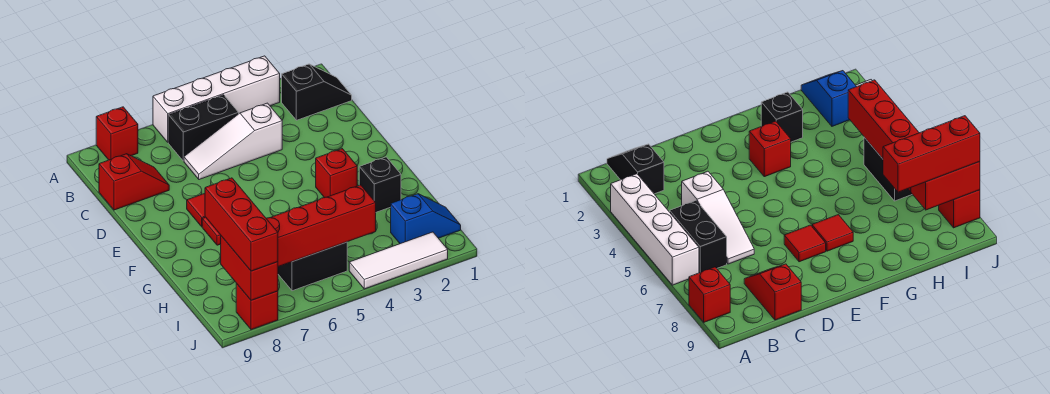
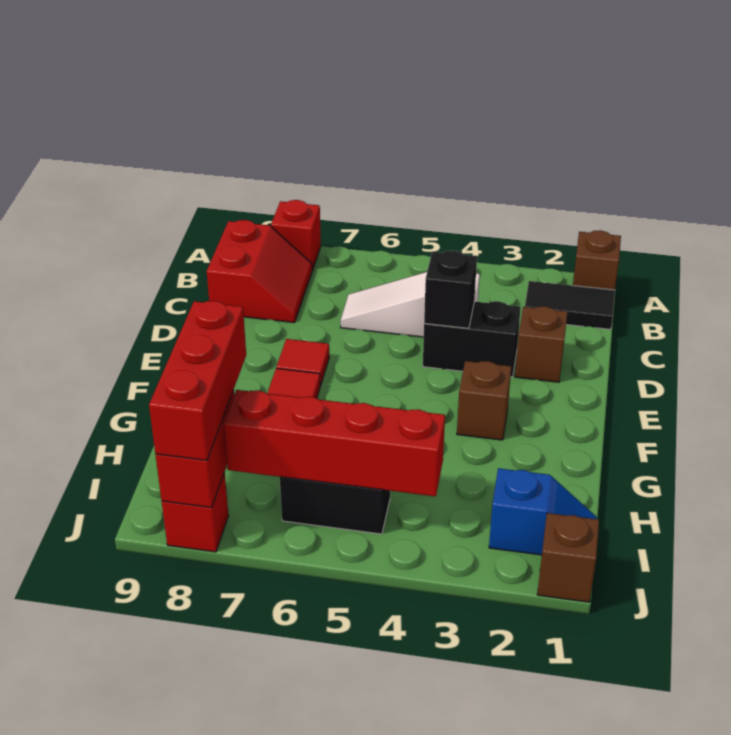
none -> brown 1x1 brick [573,230,621,290]
white 1x4 brick [153,56,280,142] -> none
black 1x2 slope [282,64,352,120] -> black 1x2 tile [525,281,615,329]
black 1x2 brick [168,95,239,161] -> black 1x2 brick moved to [423,301,521,377]
red 1x2 slope [99,154,169,210] -> red 2x2 slope [207,220,312,323]
none -> brown 1x1 brick [515,306,567,382]
red 1x1 brick [316,149,357,198] -> brown 1x1 brick [457,361,511,440]
black 1x1 brick [359,157,401,212] -> black 1x1 brick moved to [424,251,477,328]
none -> brown 1x1 brick [537,513,599,602]
white 1x3 tile [349,232,448,289] -> none

